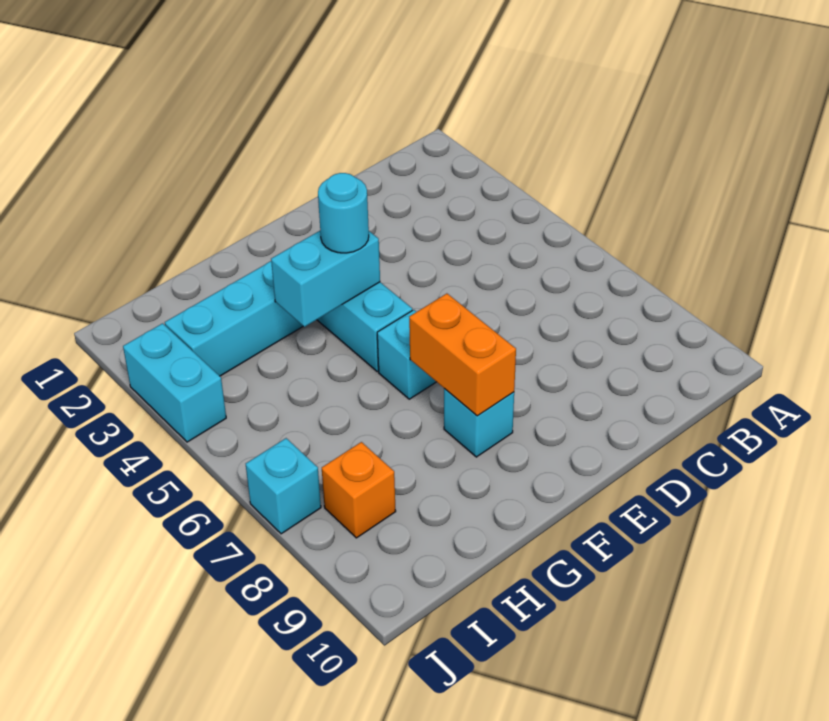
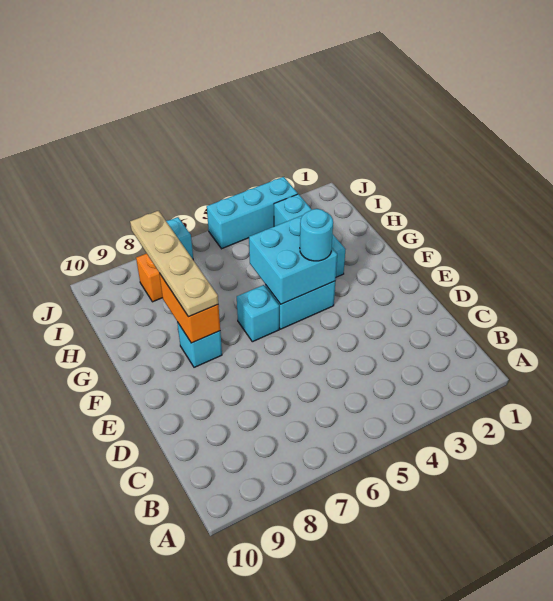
cyan 1x2 brick [271,231,380,327] -> cyan 2x2 brick [249,215,337,304]
orange 1x2 brick [409,294,516,416] -> orange 1x2 brick turned to [159,273,220,343]
none -> tan 1x4 plate [130,211,218,317]
cyan 1x2 brick [123,323,226,442] -> cyan 1x3 brick [207,177,298,249]

